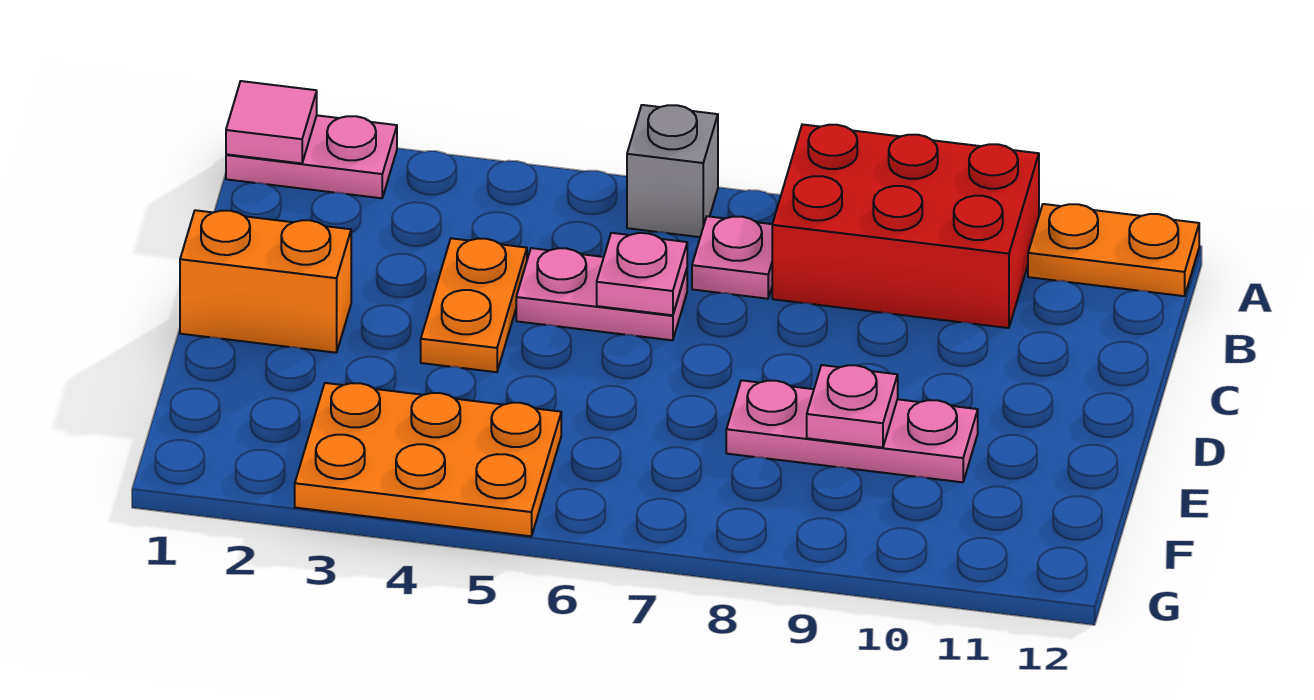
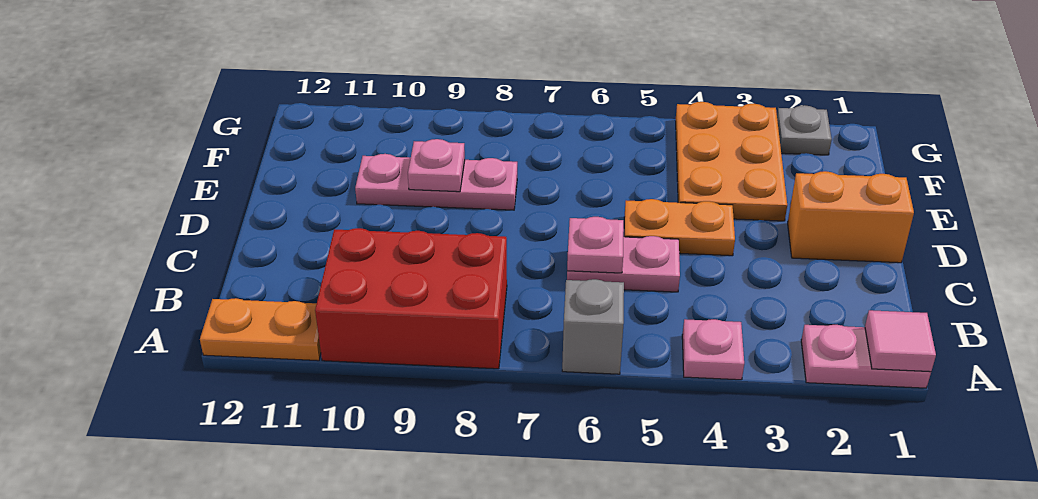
pink 1x1 plate [692,216,772,299] -> pink 1x1 plate moved to [682,319,744,380]
orange 1x2 plate [421,238,527,372] -> orange 1x2 plate turned to [624,199,735,256]
orange 2x3 plate [295,383,561,536] -> orange 2x3 plate turned to [676,102,787,221]
none -> grey 1x1 plate [777,105,832,155]

